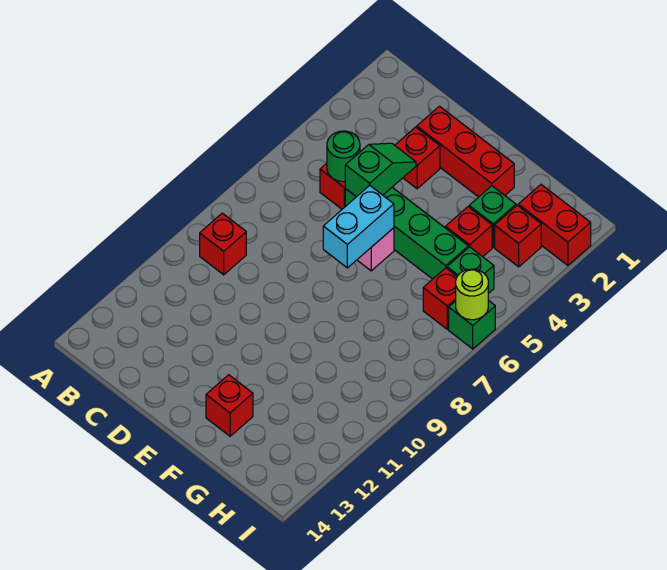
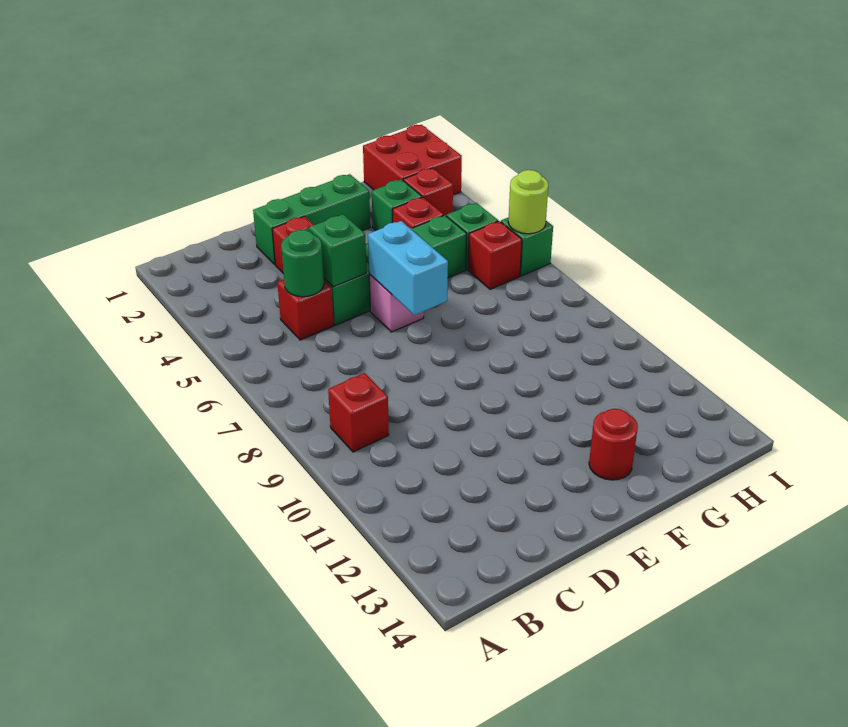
red 1x3 brick [417,106,514,197] -> green 1x3 brick [253,174,370,264]
red 1x1 brick [206,375,253,436] -> red 1x1 round brick [589,409,638,480]
red 1x2 brick [518,185,591,265] -> red 2x2 brick [363,125,462,195]

